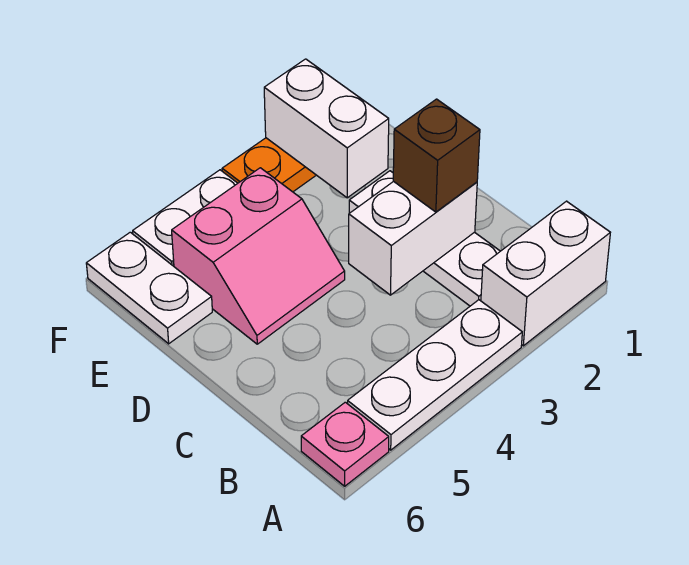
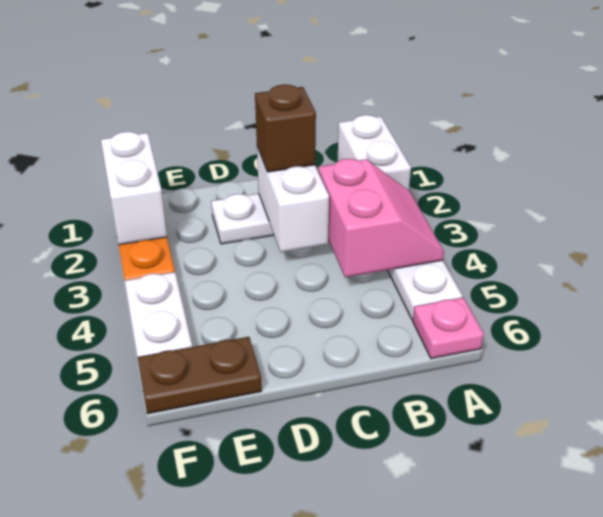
pink 2x2 slope [172,168,345,344] -> pink 2x2 slope moved to [318,159,444,277]
white 1x2 brick [264,59,389,198] -> white 1x2 brick turned to [101,132,167,245]
white 1x2 plate [86,232,212,344] -> brown 1x2 plate [138,337,262,414]

